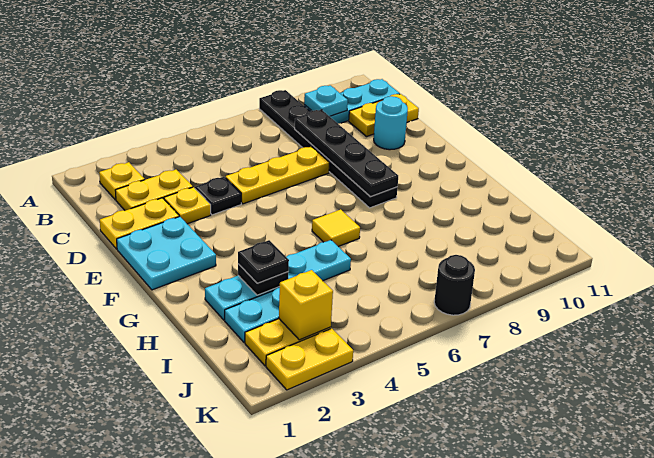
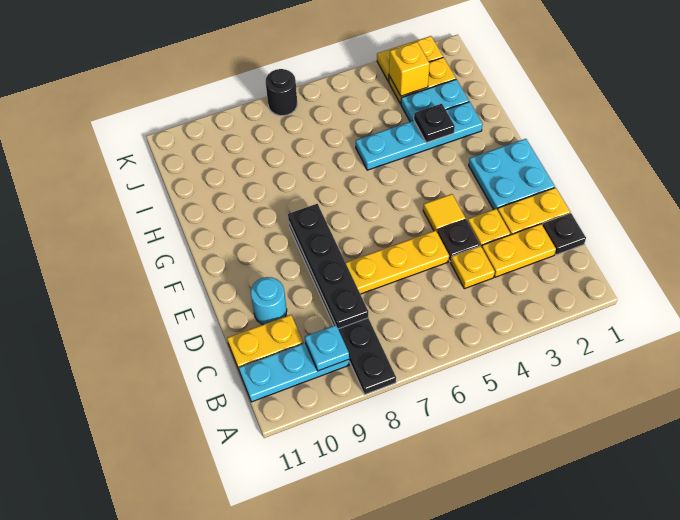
yellow 1x1 plate [99,162,145,200] -> yellow 1x1 plate moved to [451,246,495,289]
yellow 1x1 tile [312,209,360,247] -> yellow 1x1 tile moved to [423,194,466,231]
black 1x1 plate [238,240,289,283] -> black 1x1 plate moved to [542,213,586,255]

